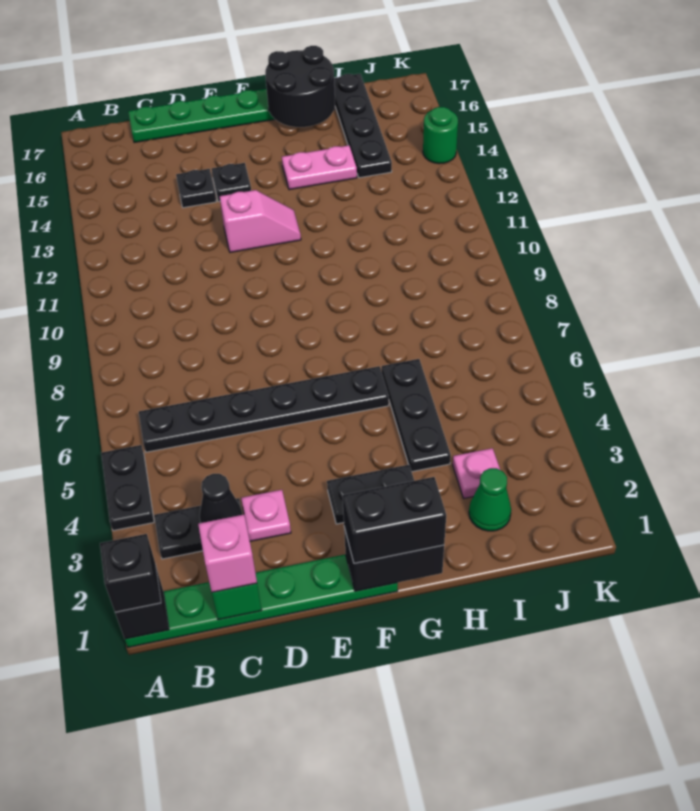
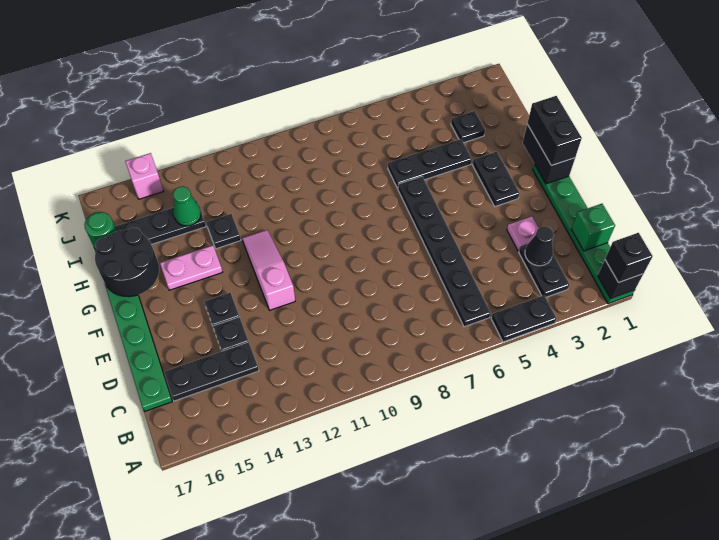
pink 1x1 brick [198,515,257,592] -> pink 1x1 brick moved to [125,153,163,199]
none -> black 1x3 plate [164,342,259,401]
pink 1x2 slope [220,190,301,252] -> pink 1x3 slope [242,230,295,310]
pink 1x2 plate [282,145,357,190] -> pink 1x2 plate turned to [160,245,222,290]
none -> black 1x1 plate [206,214,241,249]
green 1x1 cone [469,468,511,531] -> green 1x1 cone moved to [173,186,201,226]
pink 1x1 plate [453,448,500,498] -> black 1x1 plate [451,111,485,143]
green 1x1 round brick [423,107,458,164] -> green 1x1 round brick moved to [84,212,117,250]

